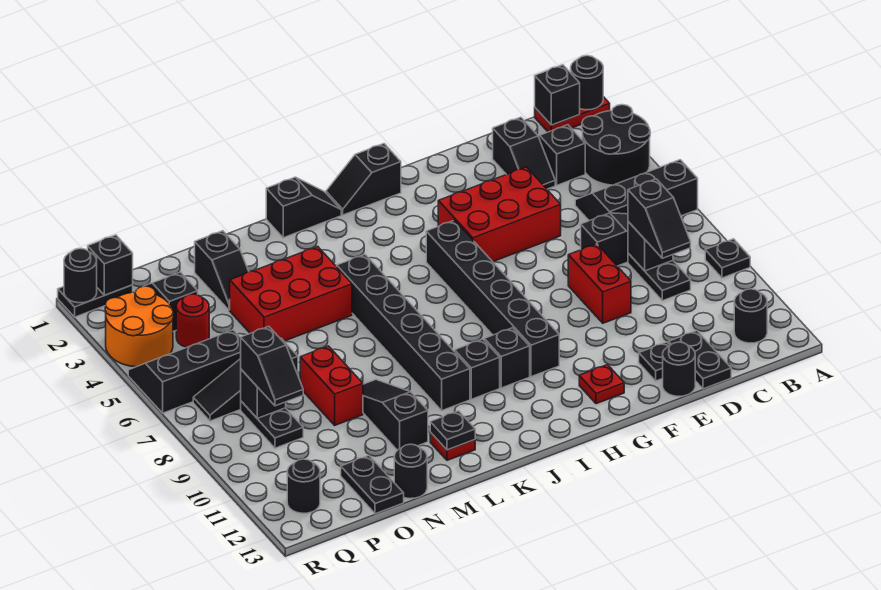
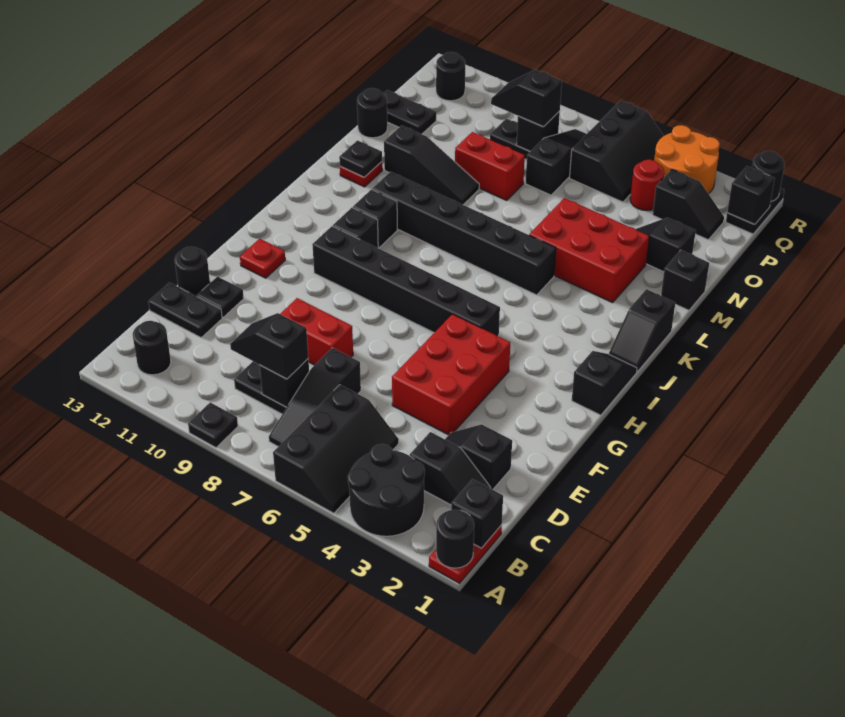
red 2x3 brick [230,246,352,341] -> red 2x3 brick turned to [529,198,649,303]
none -> black 1x1 brick [661,250,709,310]

